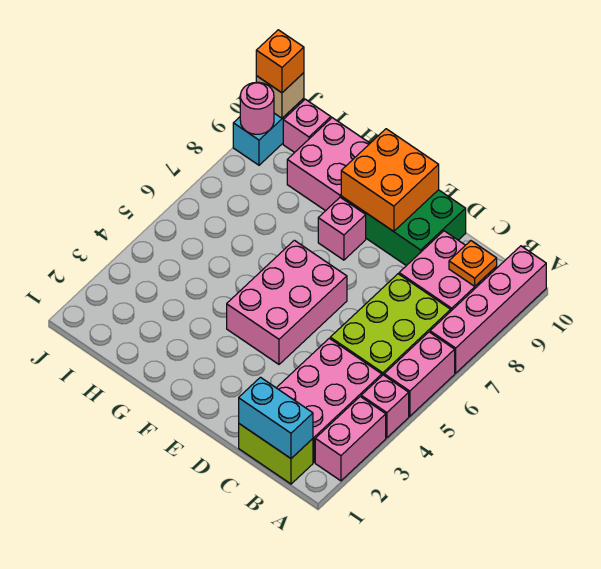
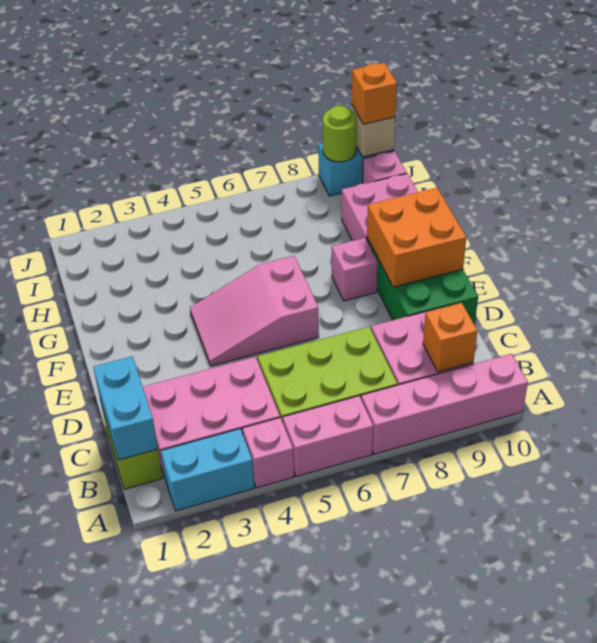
pink 1x2 brick [315,397,386,481] -> cyan 1x2 brick [161,429,254,511]
orange 1x1 plate [449,241,497,286] -> orange 1x1 brick [423,303,477,372]
pink 2x3 brick [227,240,347,364] -> pink 2x3 slope [190,256,319,366]
pink 1x1 round brick [240,82,274,134] -> lime 1x1 round brick [323,106,357,162]

